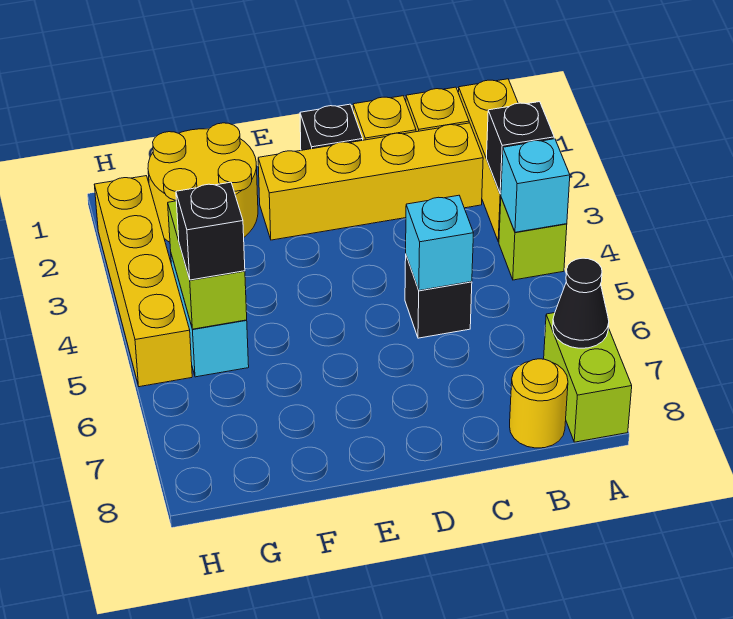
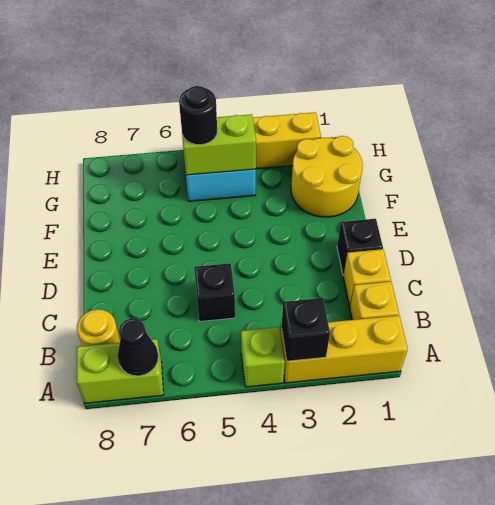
cyan 1x1 brick [501,139,570,232] -> none
yellow 1x4 brick [258,123,483,240] -> none
cyan 1x1 brick [406,195,473,290] -> none
black 1x1 brick [176,182,245,280] -> black 1x1 round brick [179,86,217,145]

